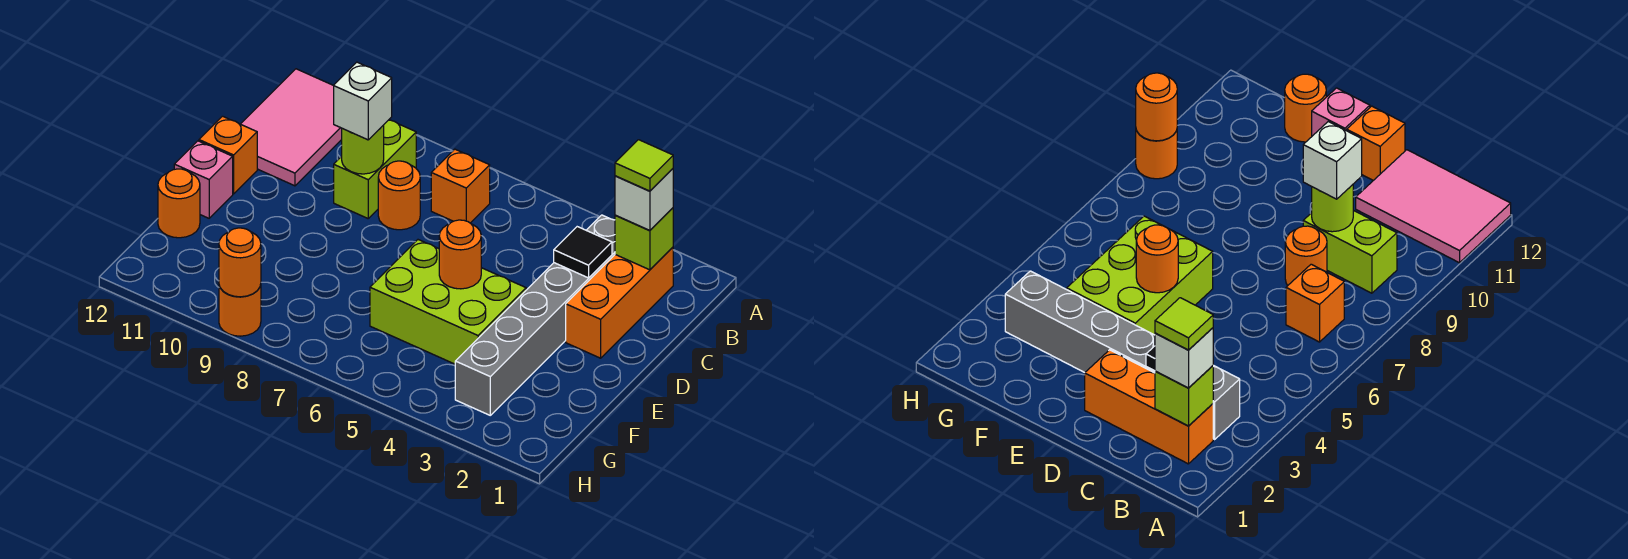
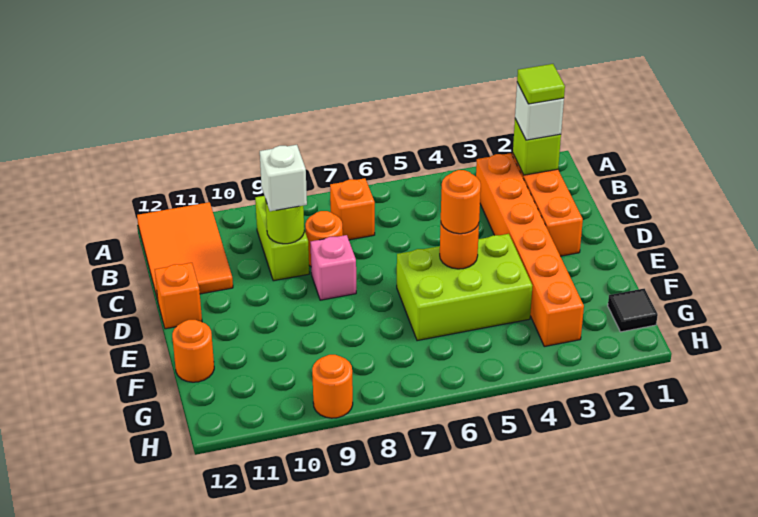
pink 2x3 tile [241,69,342,186] -> orange 2x3 tile [137,202,233,300]
grey 1x6 brick [455,215,615,415] -> orange 1x6 brick [476,153,584,346]
black 1x1 tile [554,227,612,278] -> black 1x1 tile moved to [608,289,658,332]
pink 1x1 brick [174,141,233,218] -> pink 1x1 brick moved to [310,235,356,300]
orange 1x1 round brick [219,228,261,297] -> orange 1x1 round brick moved to [441,170,481,234]

